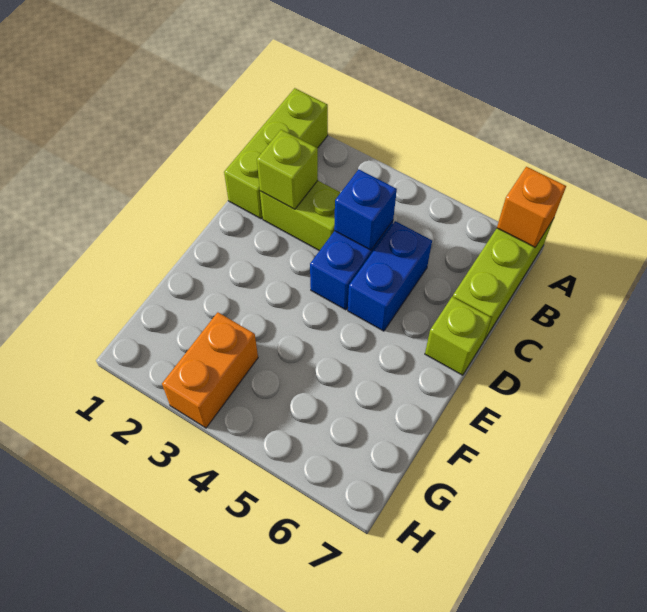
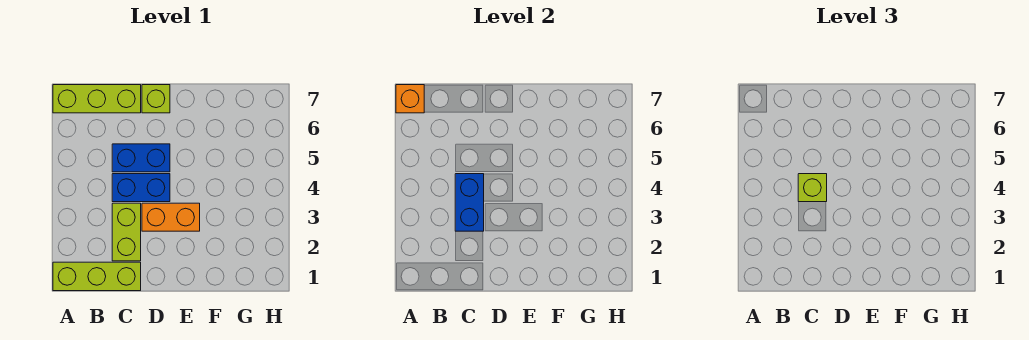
lime 1x1 brick [257,130,318,209] -> lime 1x1 brick moved to [798,174,827,202]
blue 1x1 brick [334,169,397,250] -> blue 1x2 brick [455,174,484,231]
orange 1x2 brick [162,312,258,428] -> orange 1x2 brick moved to [142,203,200,231]

